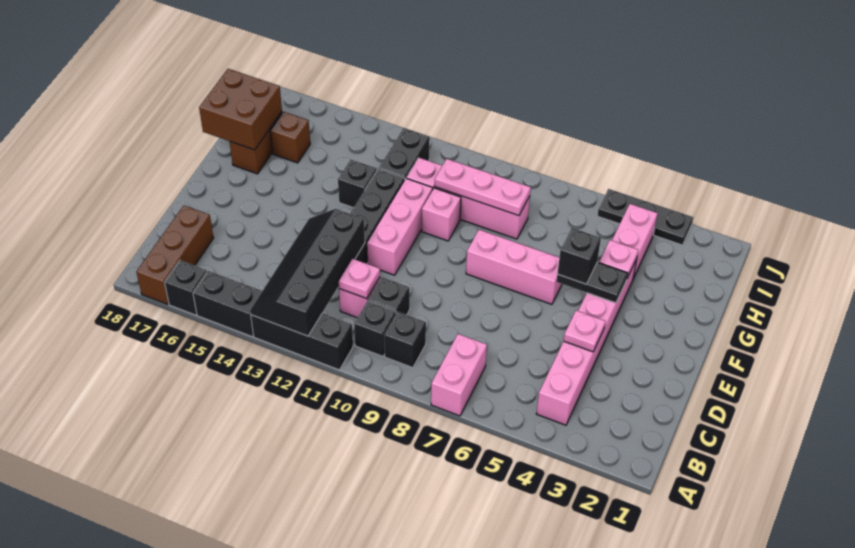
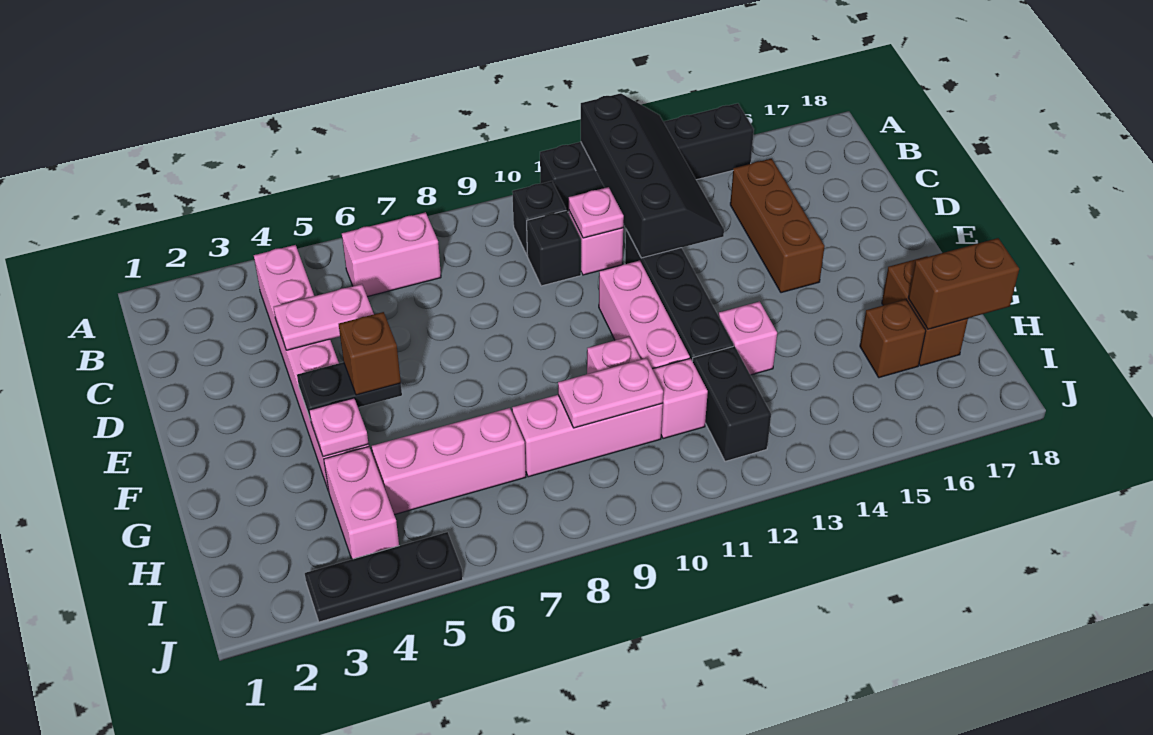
pink 1x2 brick [431,334,487,416] -> pink 1x2 brick turned to [342,212,441,297]
black 1x1 brick [165,260,207,315] -> none
brown 1x3 brick [136,206,213,304] -> brown 1x3 brick moved to [730,159,825,293]
black 1x1 brick [384,312,426,368] -> none
pink 1x1 plate [564,311,605,352] -> pink 1x2 plate [274,284,374,350]
black 1x1 brick [557,228,601,284] -> brown 1x1 brick [339,312,401,395]
pink 1x3 brick [466,230,562,304] -> pink 1x3 brick moved to [372,408,526,515]
black 1x1 brick [338,159,377,208] -> pink 1x1 brick [719,301,777,375]
brown 2x2 brick [199,69,282,150] -> brown 1x2 brick [908,238,1019,329]
pink 1x3 plate [435,159,531,216] -> pink 1x2 plate [558,358,663,428]

